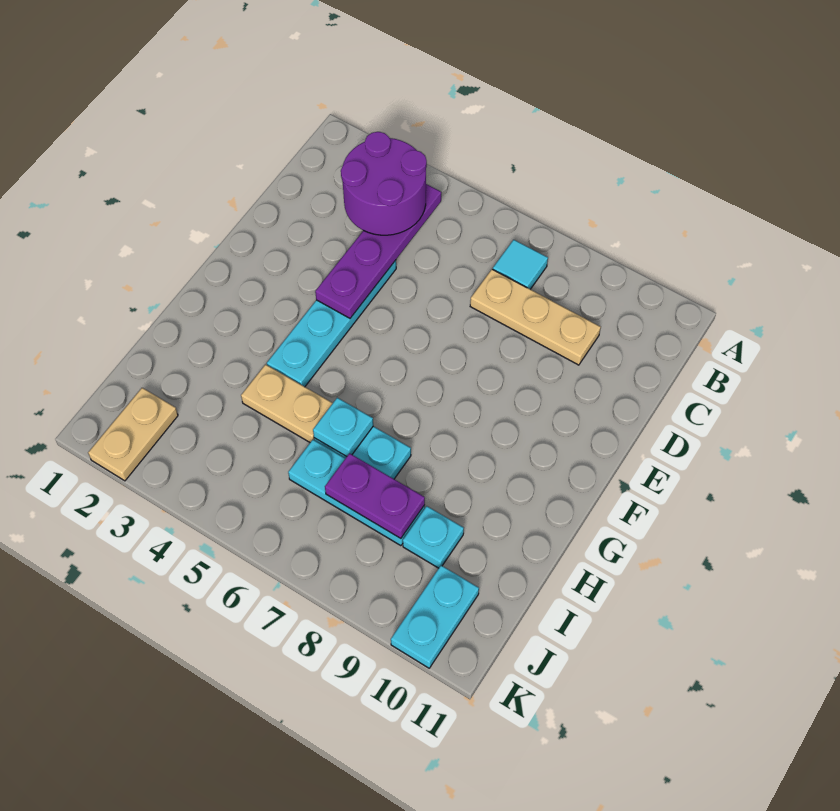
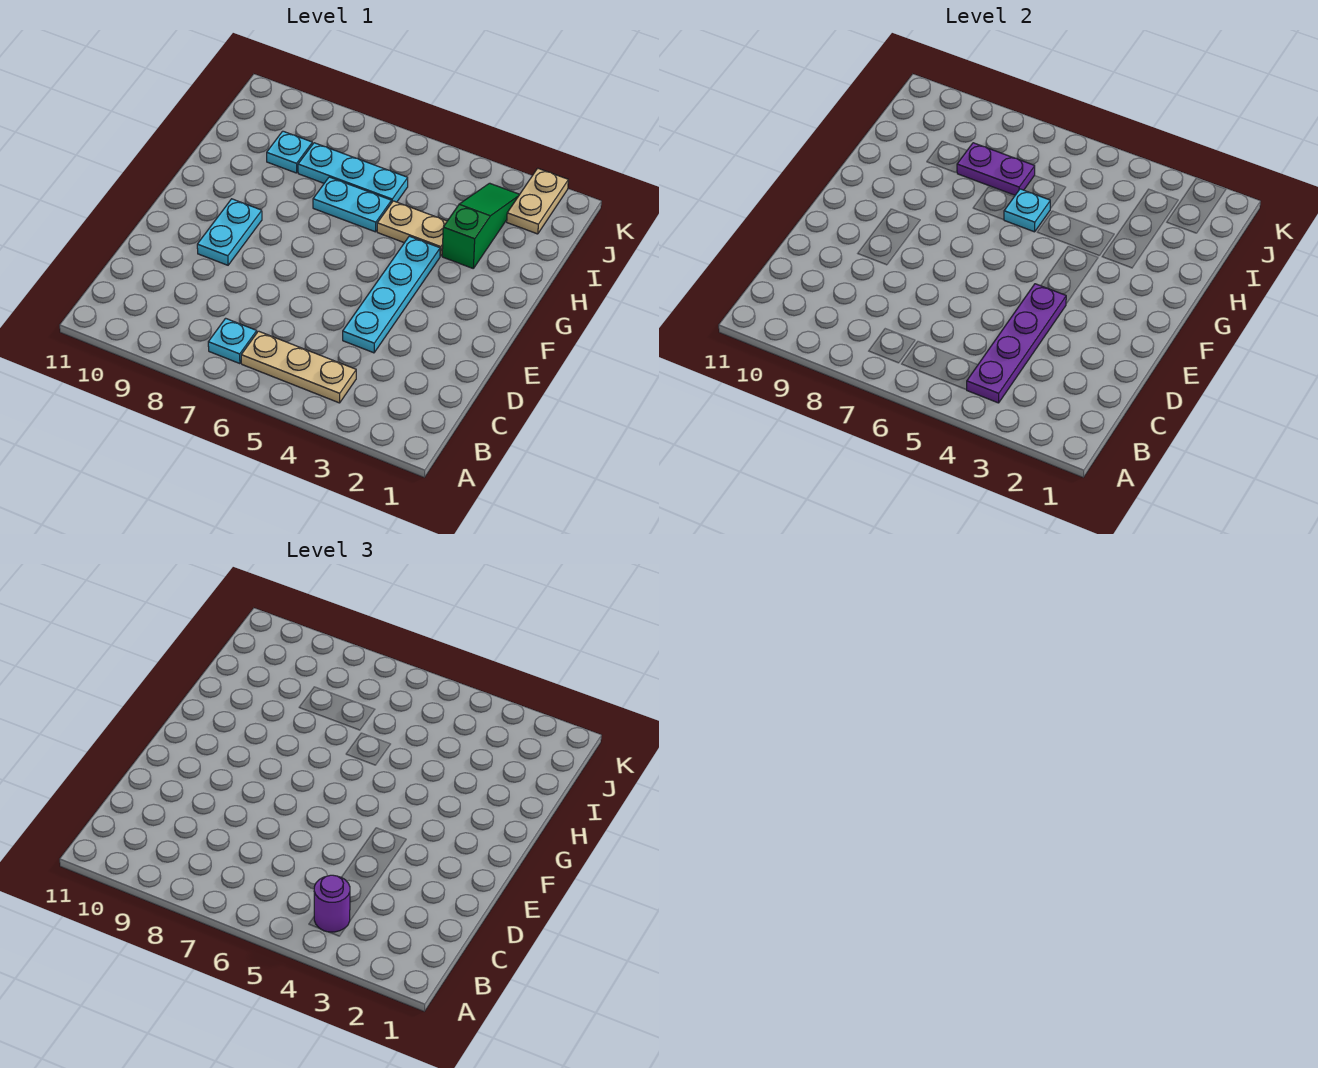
purple 2x2 round brick [341,132,427,235] -> purple 1x1 round brick [314,875,350,932]
cyan 1x1 tile [493,240,548,289] -> cyan 1x1 plate [208,318,257,364]
tan 1x3 plate [470,269,601,365] -> tan 1x3 plate moved to [241,331,356,403]
none -> green 1x3 slope [442,183,520,268]
cyan 1x2 plate [391,565,479,668] -> cyan 1x2 plate moved to [197,199,262,265]

